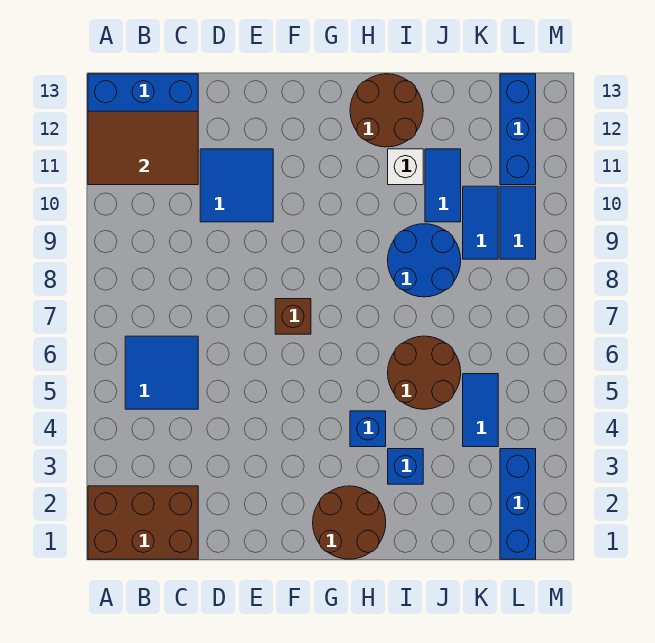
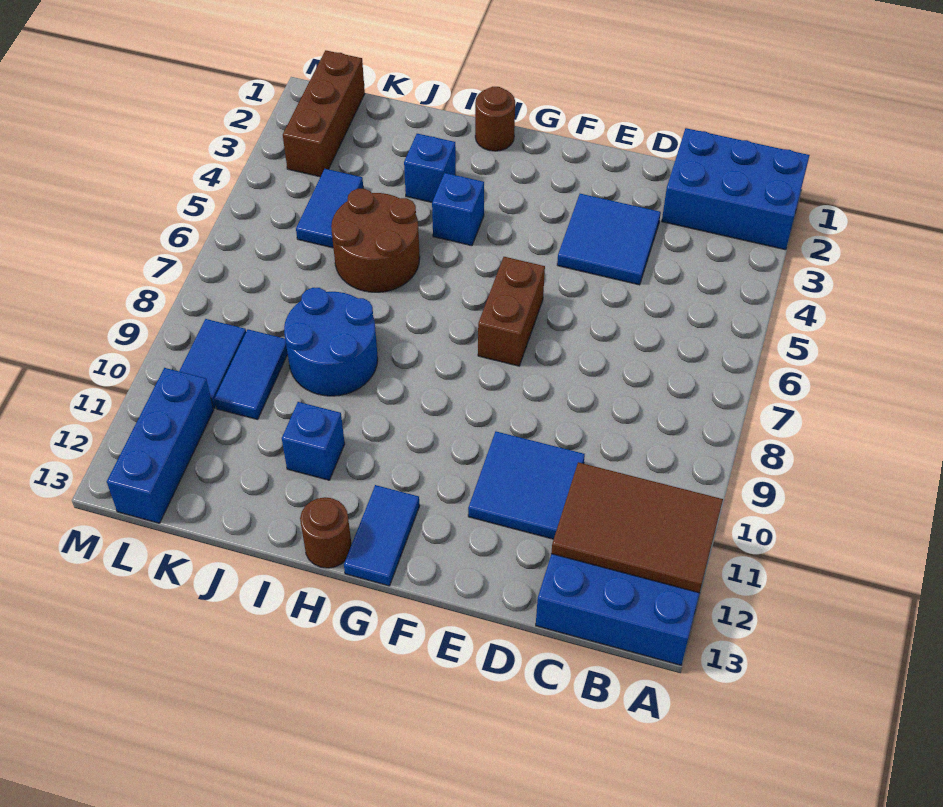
brown 2x3 brick [88,486,198,559] -> blue 2x3 brick [662,128,810,250]
blue 2x2 tile [125,336,198,409] -> blue 2x2 tile moved to [557,194,661,285]
brown 1x1 brick [275,299,311,334] -> brown 1x2 brick [478,257,545,366]
brown 2x2 round brick [313,486,386,559] -> brown 1x1 round brick [475,87,515,151]
brown 2x2 round brick [350,74,423,147] -> brown 1x1 round brick [300,497,352,568]
white 1x1 brick [388,149,423,185] -> blue 1x1 brick [282,402,345,480]
blue 1x2 tile [425,149,461,222] -> blue 1x2 tile moved to [344,485,420,586]
blue 1x3 brick [500,449,536,559] -> brown 1x3 brick [283,50,365,177]

